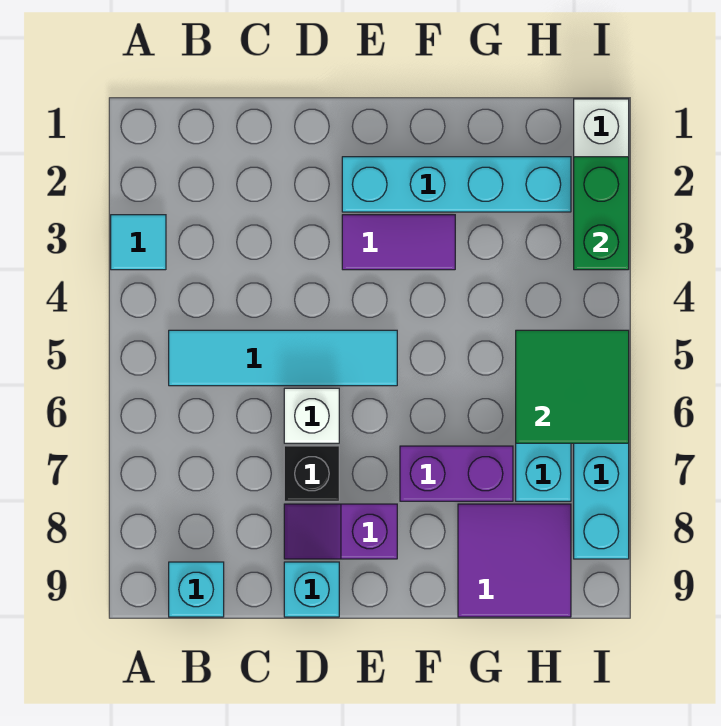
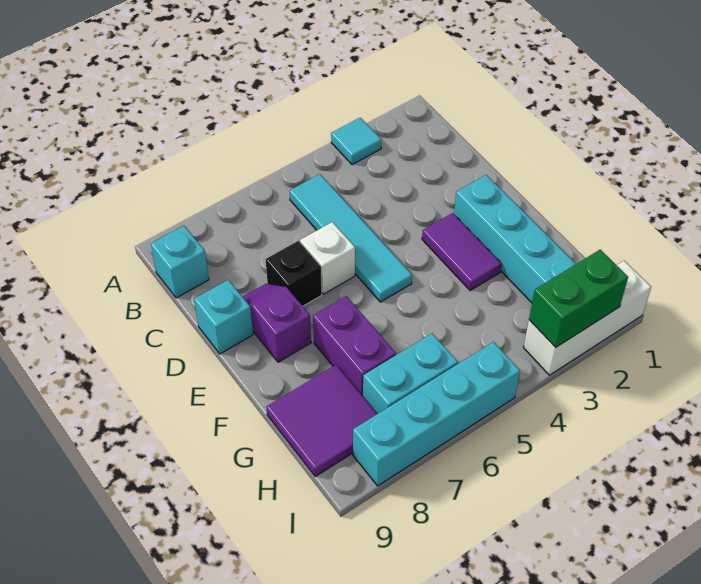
green 2x2 tile [516,330,629,443] -> none

